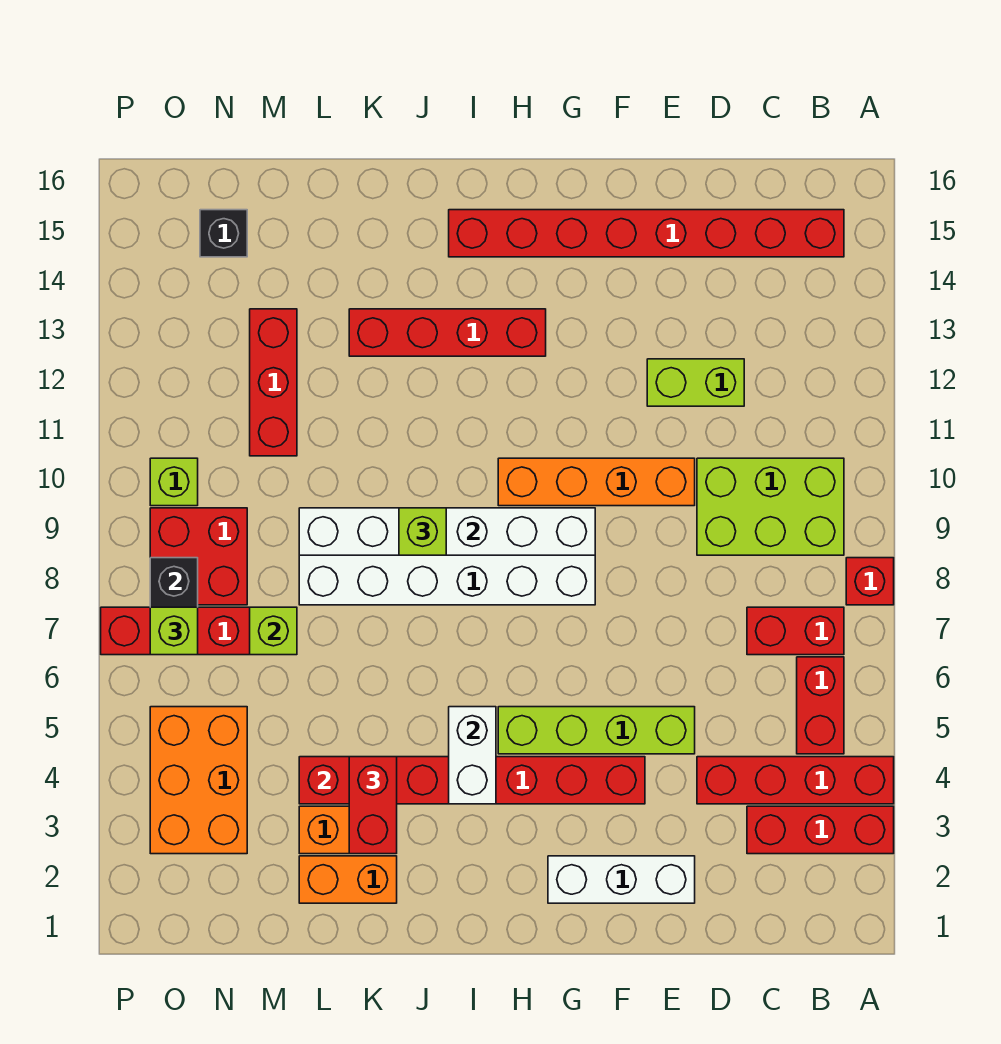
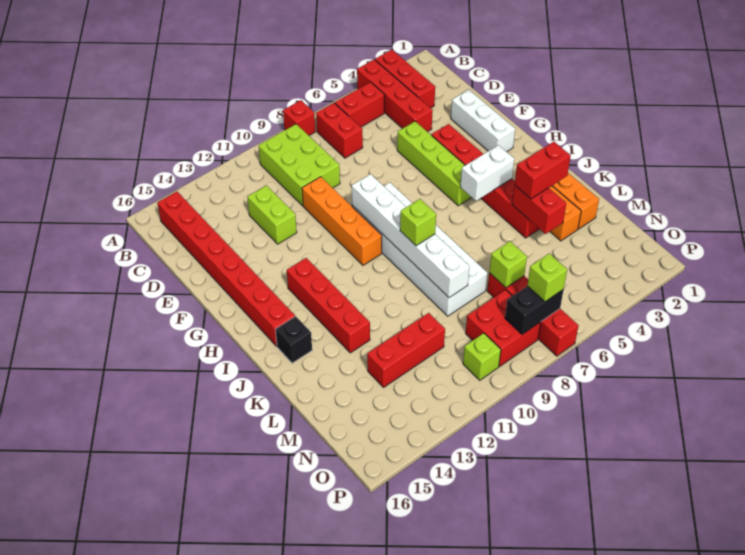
orange 2x3 brick [150,707,247,854] -> none
black 1x1 brick [200,210,247,257] -> black 1x1 brick moved to [275,316,312,363]

